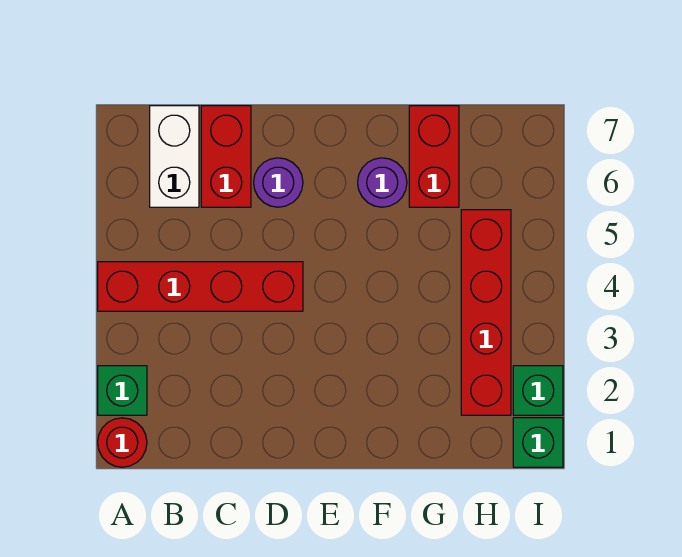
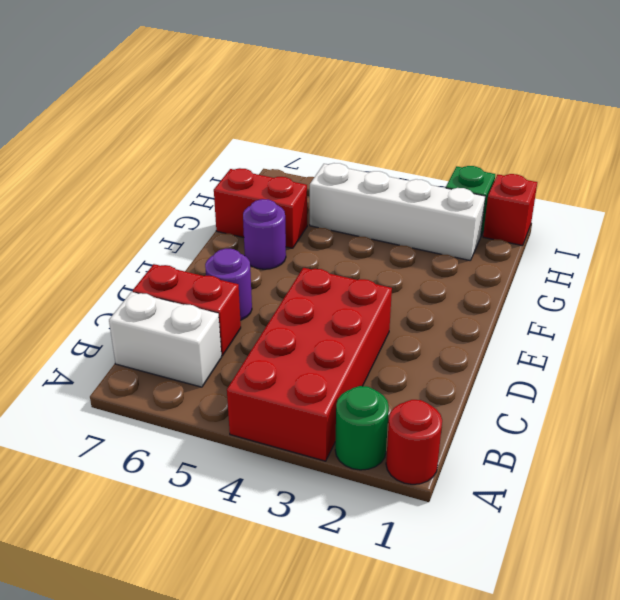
green 1x1 brick [98,366,147,415] -> green 1x1 round brick [335,386,389,470]
red 1x4 brick [98,262,303,311] -> red 2x4 brick [227,268,392,461]
red 1x4 brick [461,210,511,415] -> white 1x4 brick [310,163,485,260]
green 1x1 brick [513,418,563,467] -> red 1x1 brick [483,174,537,246]

